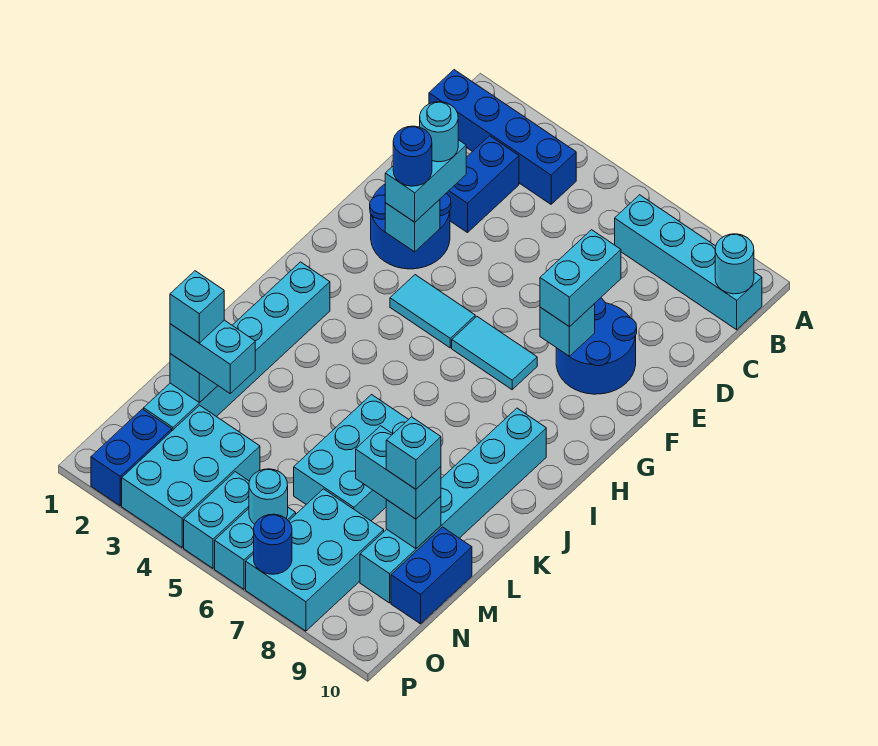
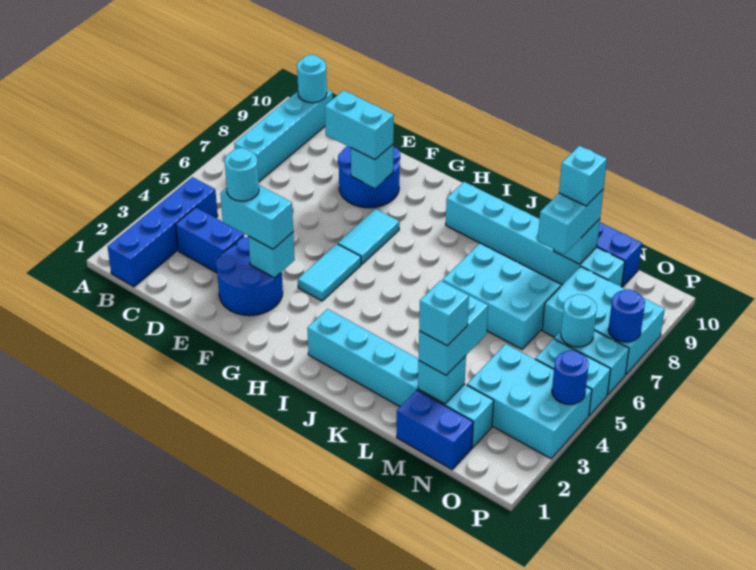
blue 1x1 round brick [393,126,432,186] -> blue 1x1 round brick moved to [552,350,589,404]
blue 1x2 brick [91,409,172,506] -> blue 1x2 brick moved to [397,390,473,469]

